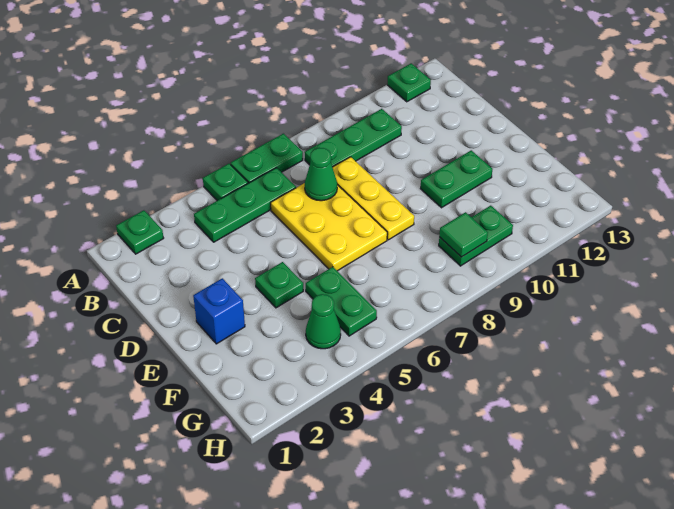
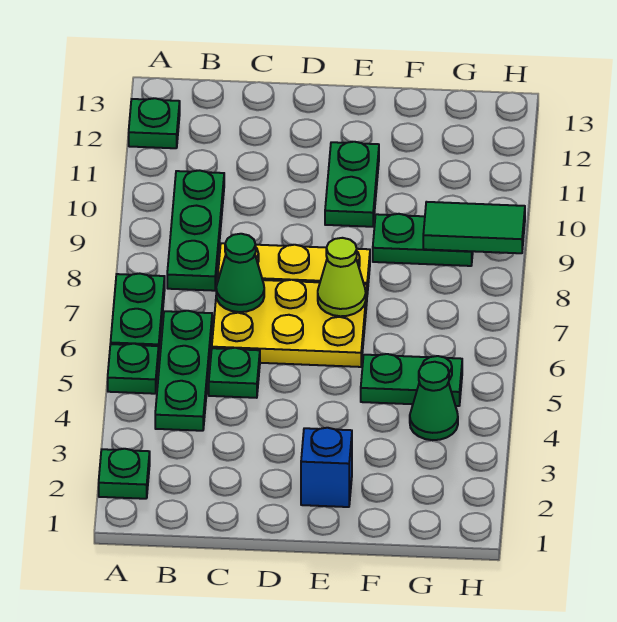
green 1x1 plate [255,262,303,308] -> green 1x1 plate moved to [209,348,260,398]
none -> lime 1x1 cone [318,238,366,316]
green 1x2 plate [439,206,513,266] -> green 1x2 plate turned to [373,214,473,266]
green 1x1 tile [439,212,488,257] -> green 1x2 tile [423,202,525,253]

